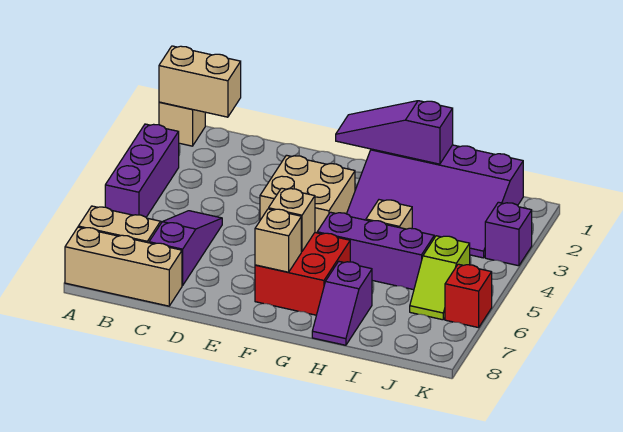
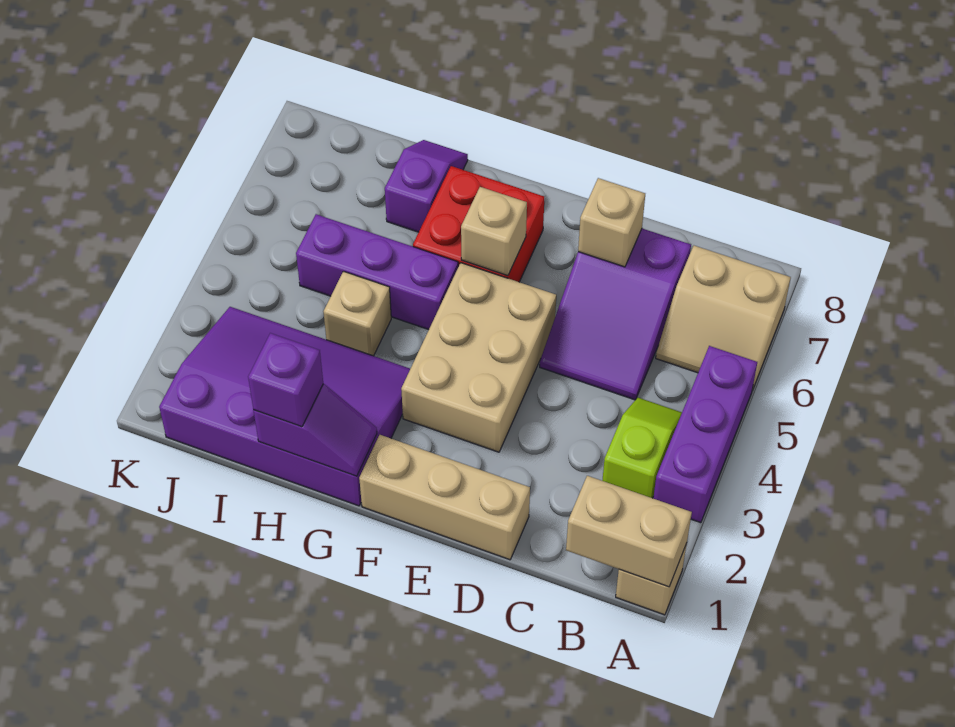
tan 1x3 brick [65,227,182,306] -> tan 1x3 brick moved to [359,435,530,560]
purple 1x3 slope [149,211,222,286] -> purple 2x3 slope [540,229,691,400]
tan 2x2 brick [260,155,355,233] -> tan 2x3 brick [401,263,556,452]
purple 1x3 slope [336,101,453,164] -> purple 1x2 slope [253,384,377,476]
tan 1x1 brick [255,209,301,272] -> tan 1x1 brick moved to [578,178,645,267]
lime 1x2 slope [410,236,470,320] -> lime 1x2 slope moved to [602,398,682,498]
purple 1x1 brick [485,202,532,266] -> purple 1x1 brick moved to [248,333,323,427]
red 1x1 brick [445,264,492,328] -> none

